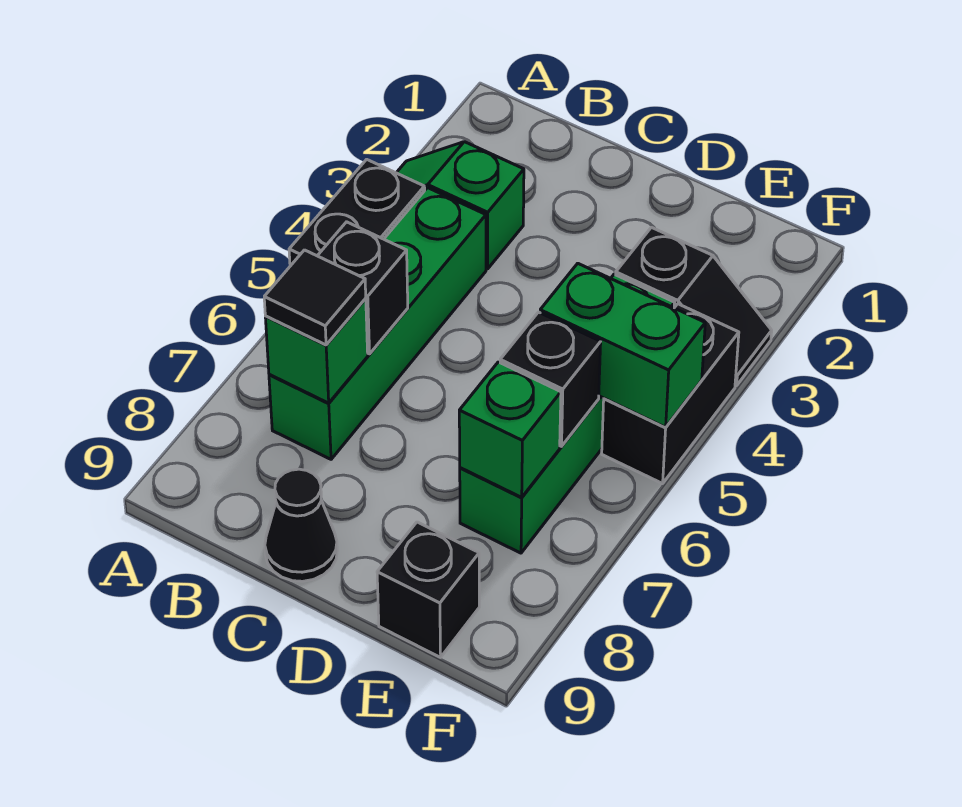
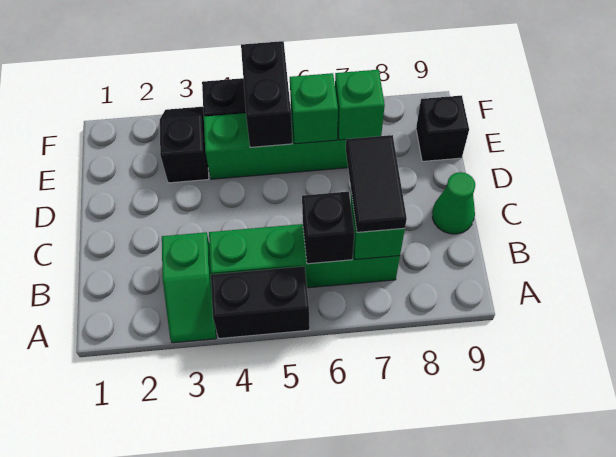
black 1x1 tile [264,250,366,345] -> black 1x2 tile [346,135,407,232]
black 1x1 cone [265,469,337,581] -> green 1x1 cone [432,172,475,234]
green 1x2 brick [540,263,705,427] -> black 1x2 brick [241,41,292,147]
black 1x1 brick [500,312,601,446] -> green 1x1 brick [290,73,338,144]

